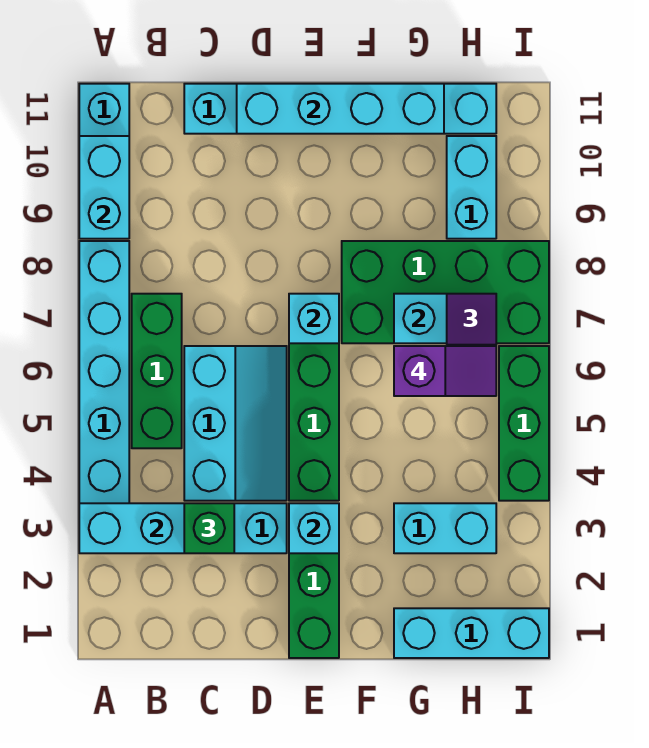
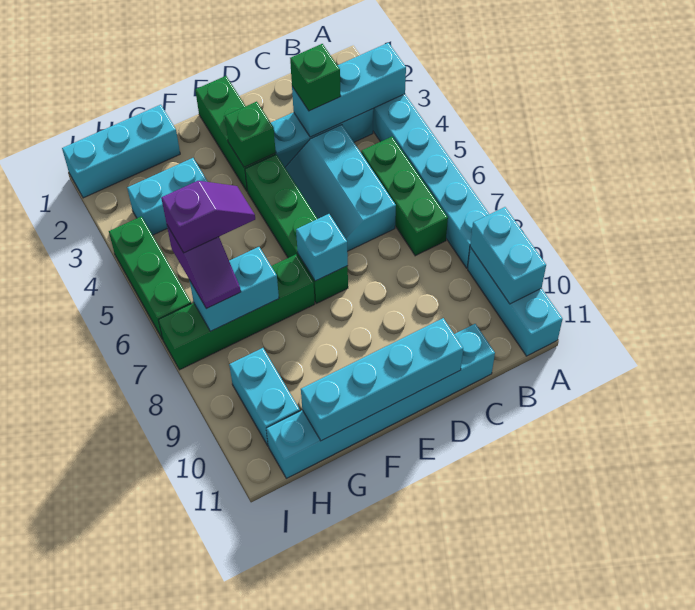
cyan 1x1 brick [289,503,339,553] -> green 1x1 brick [225,102,276,167]
green 2x4 brick [342,241,549,343] -> green 1x4 brick [159,254,315,370]
purple 1x2 slope [394,346,496,396] -> purple 1x2 slope turned to [161,181,255,253]

